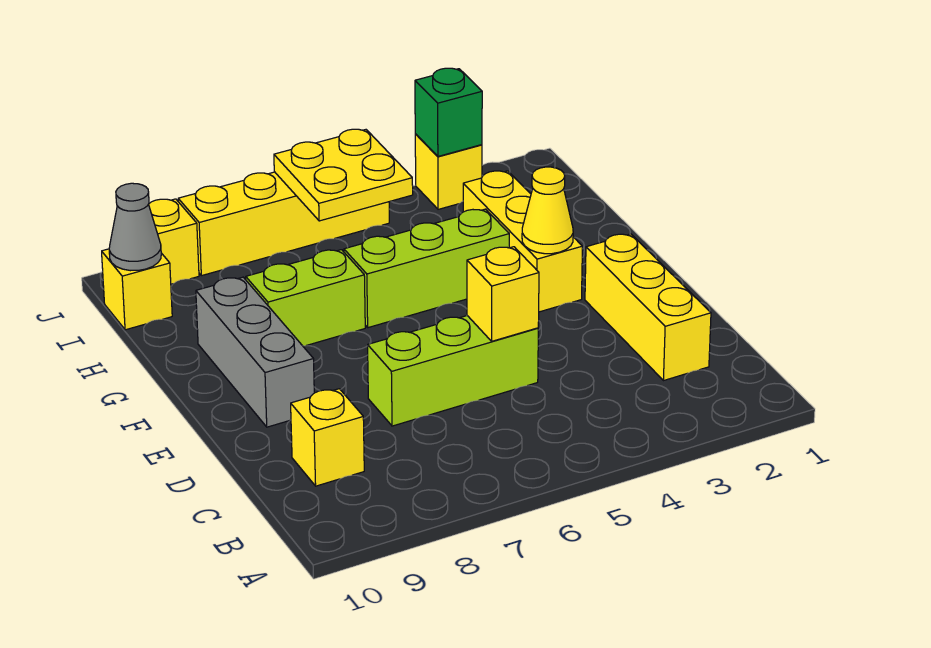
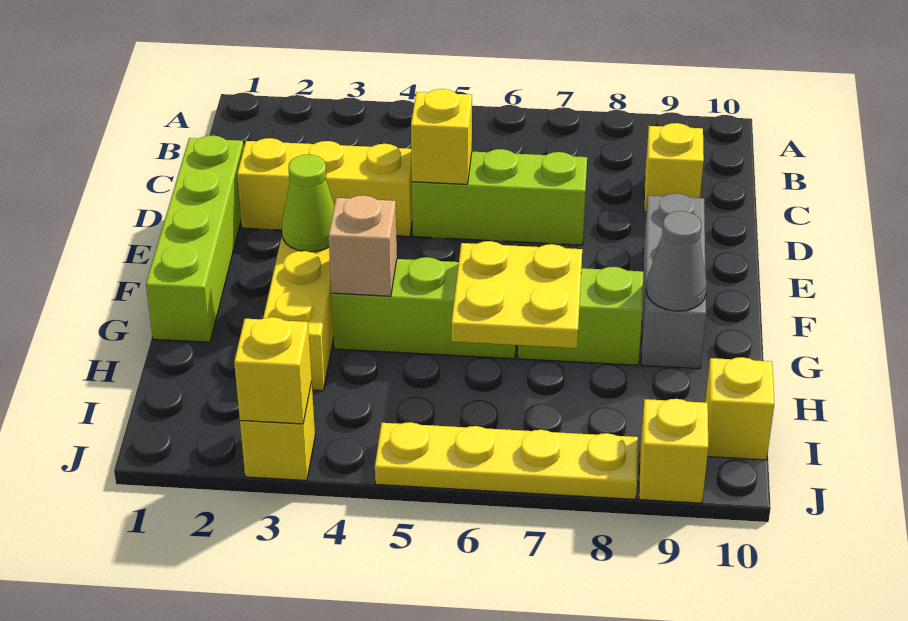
yellow 1x3 brick [585,234,711,381] -> yellow 1x3 brick turned to [237,138,412,236]
none -> lime 1x4 brick [146,135,244,342]
yellow 1x1 cone [522,167,573,254] -> lime 1x1 cone [282,154,334,252]
none -> tan 1x1 brick [329,196,397,296]
yellow 2x2 plate [274,129,413,221] -> yellow 2x2 plate moved to [451,241,582,348]
grey 1x1 cone [109,183,161,271] -> grey 1x1 cone moved to [646,211,707,311]
green 1x1 brick [415,68,482,156] -> yellow 1x1 brick [234,317,312,424]
yellow 1x4 brick [178,172,389,276] -> yellow 1x4 plate [375,422,638,499]

